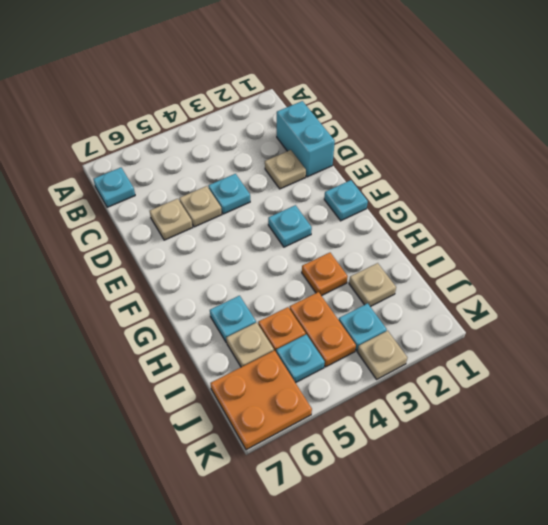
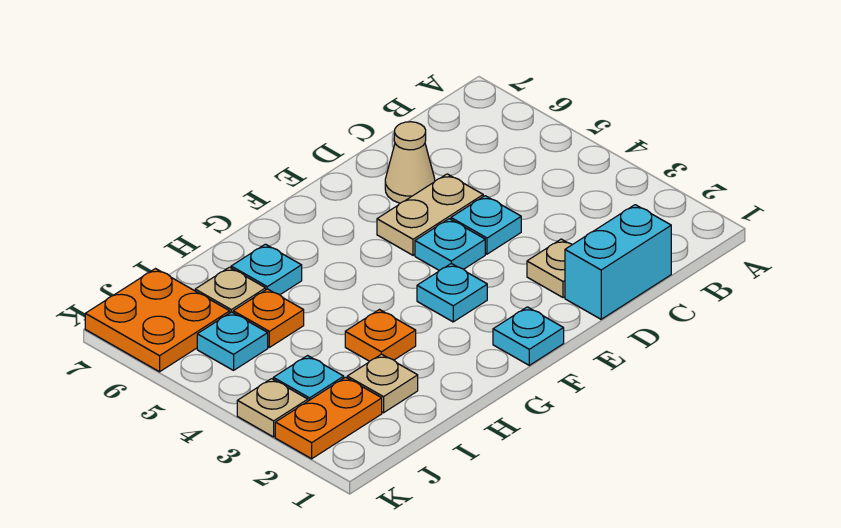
cyan 1x1 plate [93,168,135,207] -> cyan 1x1 plate moved to [415,219,485,270]
tan 1x1 plate [179,186,222,227] -> tan 1x2 plate [377,174,483,255]
tan 1x1 plate [150,199,193,240] -> tan 1x1 cone [385,122,435,203]
orange 1x2 plate [290,292,356,367] -> orange 1x2 plate moved to [275,377,382,459]

